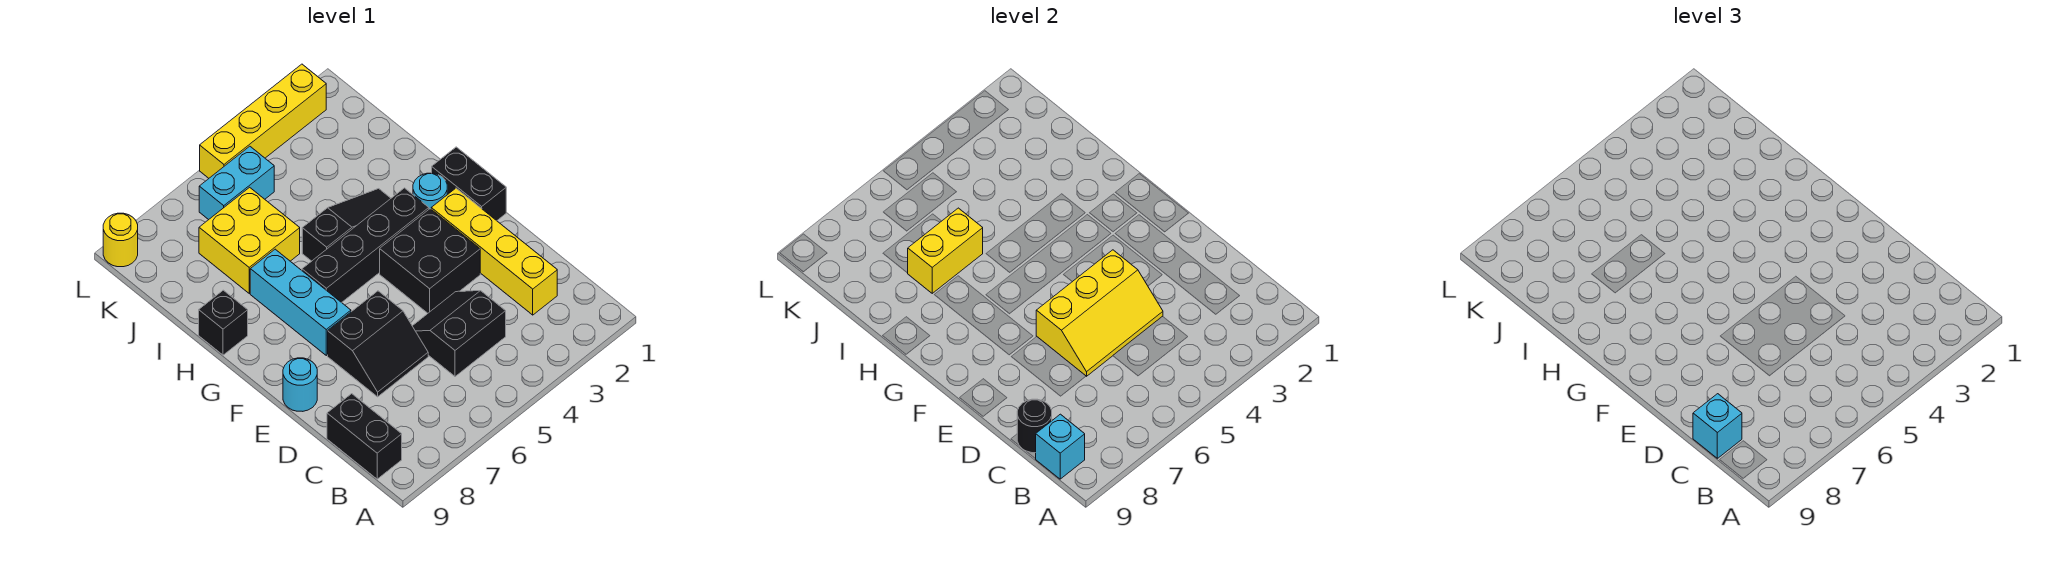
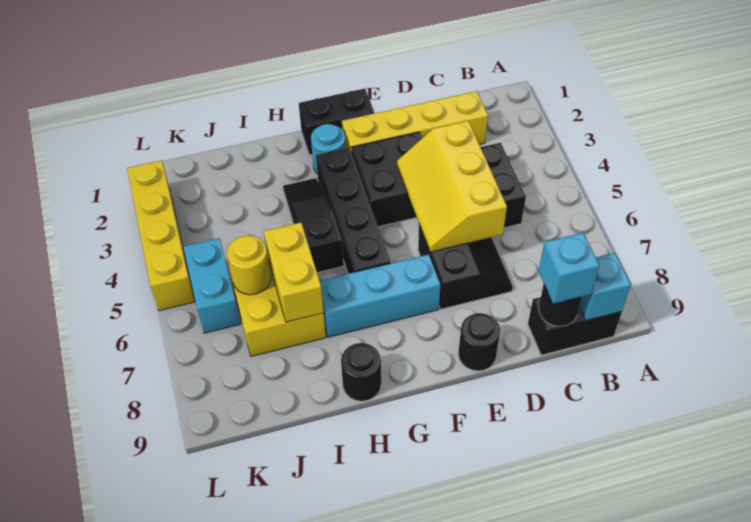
yellow 2x3 slope [1036,250,1163,376] -> yellow 2x3 slope turned to [397,121,507,252]
cyan 1x1 round brick [283,358,317,411] -> black 1x1 round brick [458,313,500,371]
black 1x1 brick [199,290,248,355] -> black 1x1 round brick [341,343,381,401]
yellow 1x1 round brick [103,213,138,267] -> yellow 1x1 round brick moved to [227,235,271,295]

